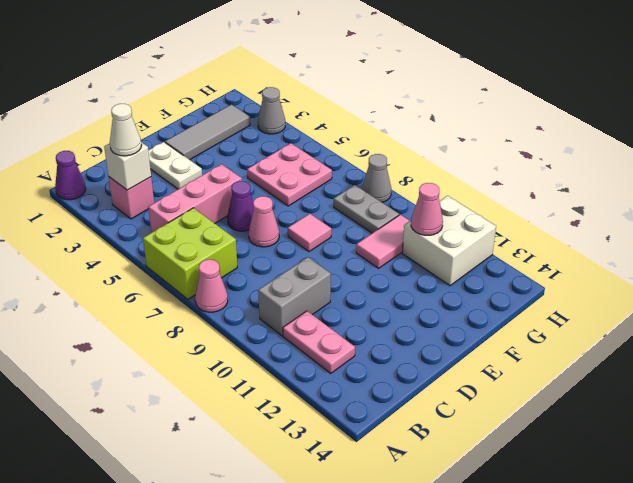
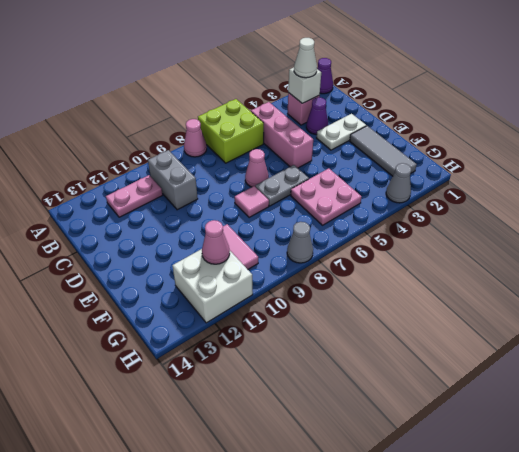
purple 1x1 cone [227,181,253,231] -> purple 1x1 cone moved to [306,97,328,135]
grey 1x2 plate [334,185,399,233] -> grey 1x2 plate moved to [255,165,309,206]

